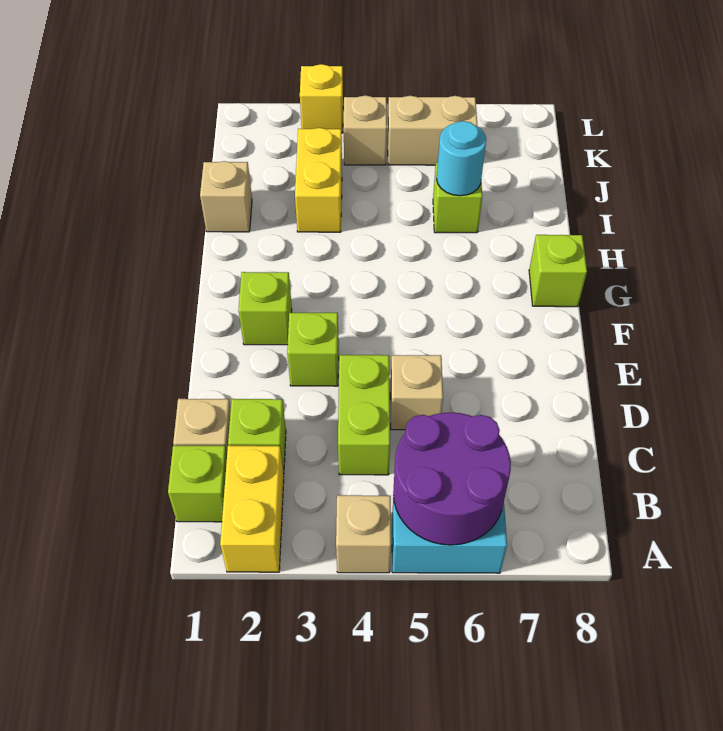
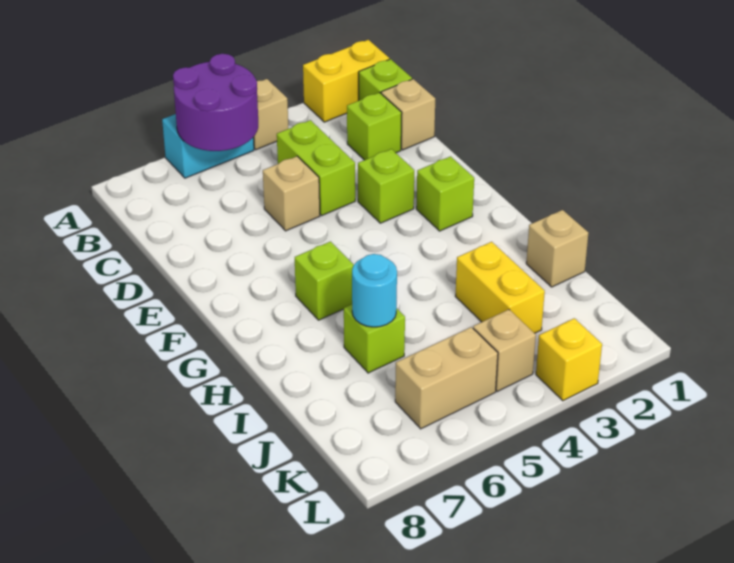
yellow 1x2 brick [220,446,284,572] -> yellow 1x2 brick turned to [303,40,389,122]
lime 1x1 brick [529,235,587,307] -> lime 1x1 brick moved to [295,242,354,320]

